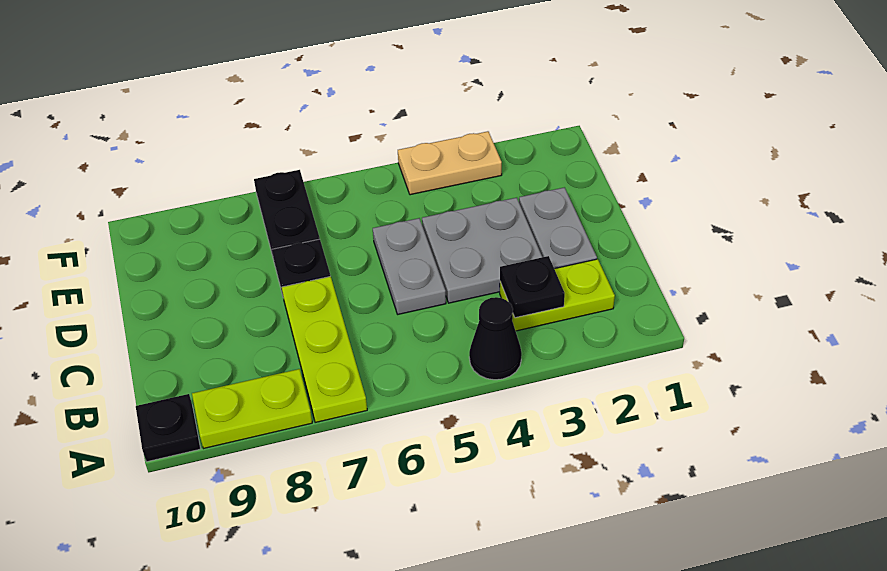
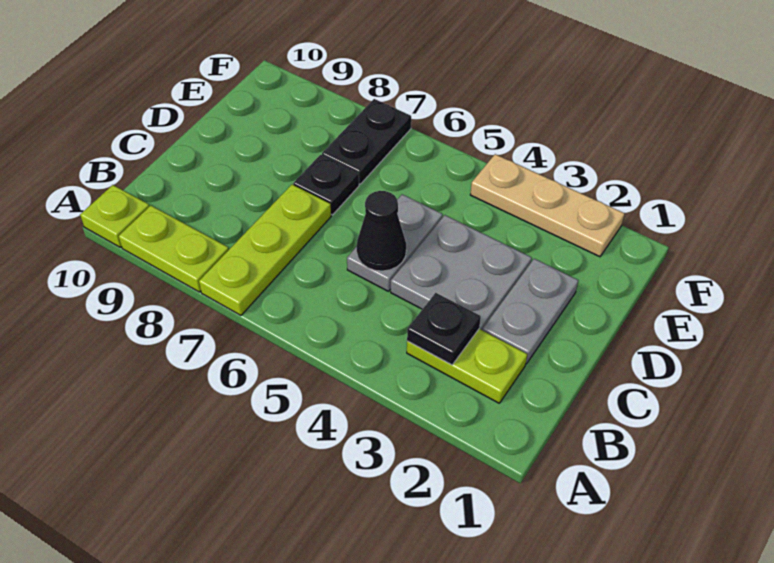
black 1x1 cone [469,297,522,380] -> black 1x1 cone moved to [356,191,406,271]
black 1x1 plate [136,394,200,462] -> lime 1x1 plate [80,185,149,247]
tan 1x2 plate [398,131,502,195] -> tan 1x3 plate [470,154,625,257]

